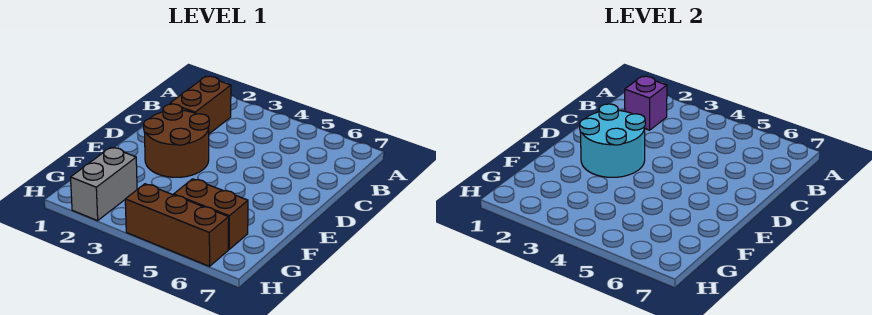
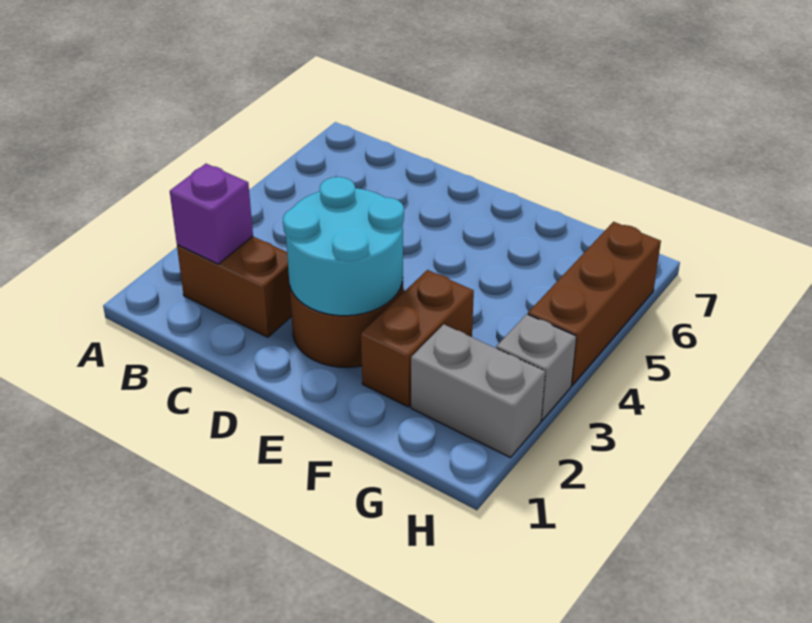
brown 1x2 brick [174,179,248,249] -> brown 1x2 brick moved to [361,270,474,407]
none -> grey 1x1 brick [496,314,576,420]

